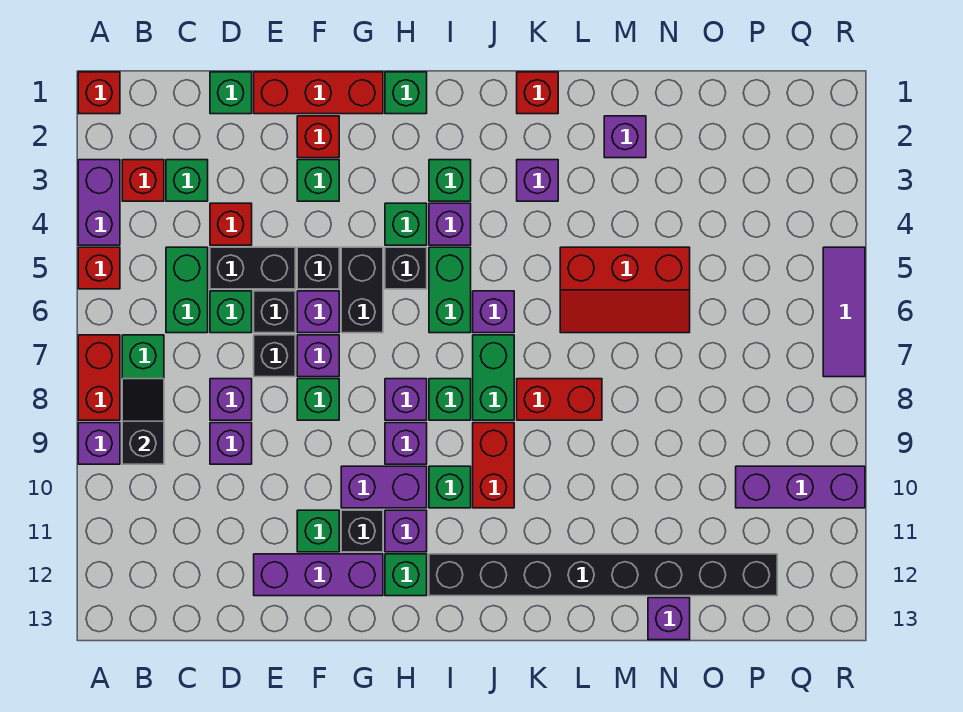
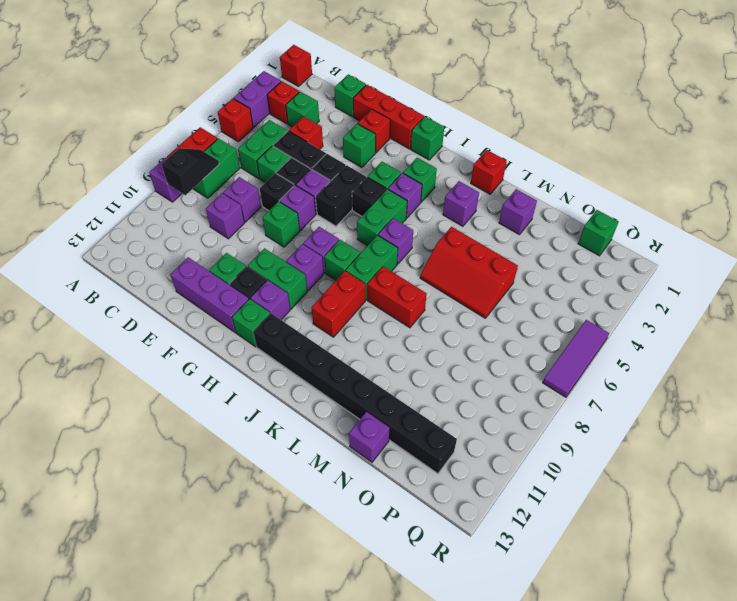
purple 1x2 brick [341,466,427,508] -> green 1x2 brick [248,248,307,309]
green 1x1 brick [429,466,471,508] -> green 1x1 brick moved to [578,210,618,256]
purple 1x3 brick [736,466,865,508] -> none

